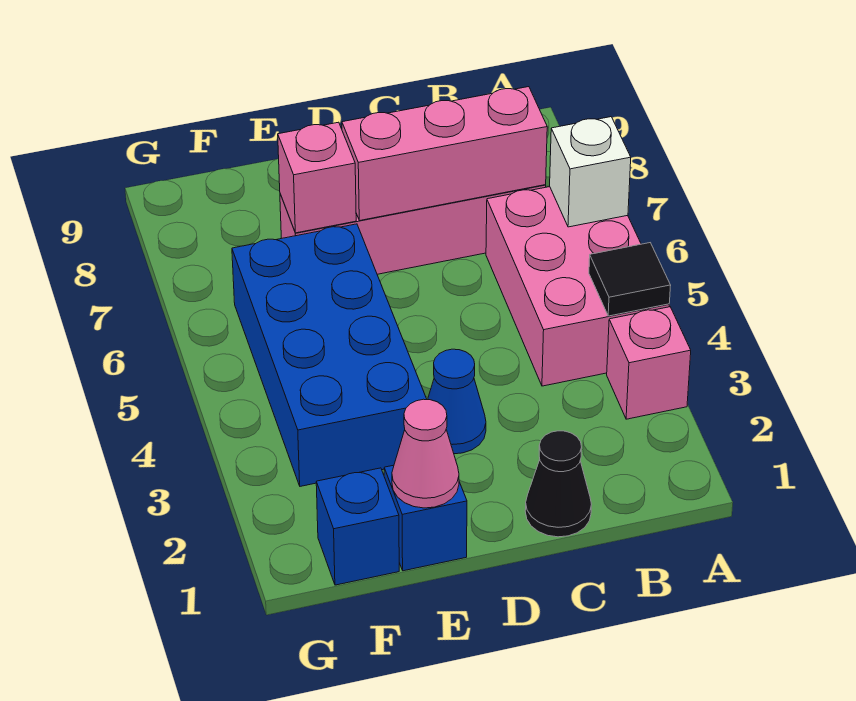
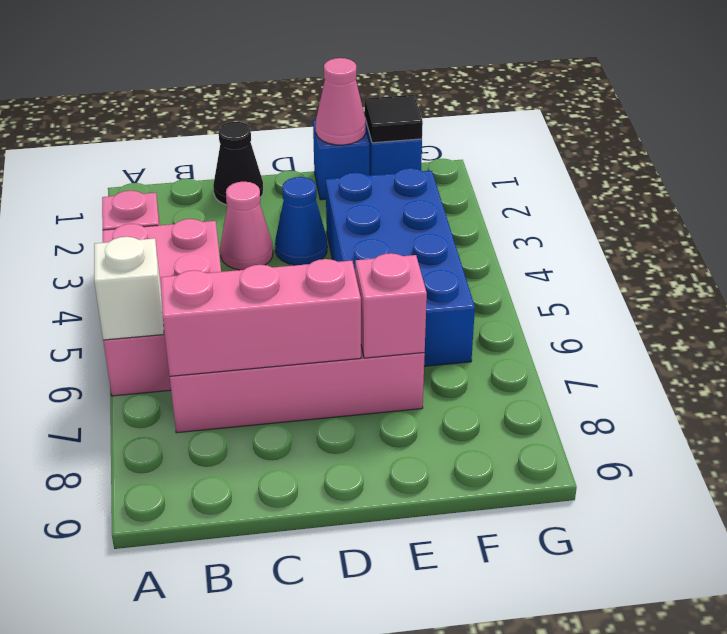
black 1x1 tile [589,243,671,316] -> black 1x1 tile moved to [365,95,423,143]
none -> pink 1x1 cone [220,182,273,270]

